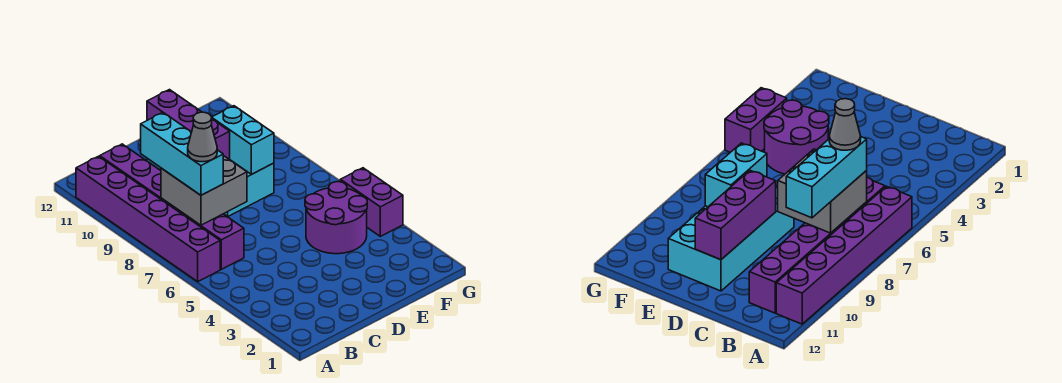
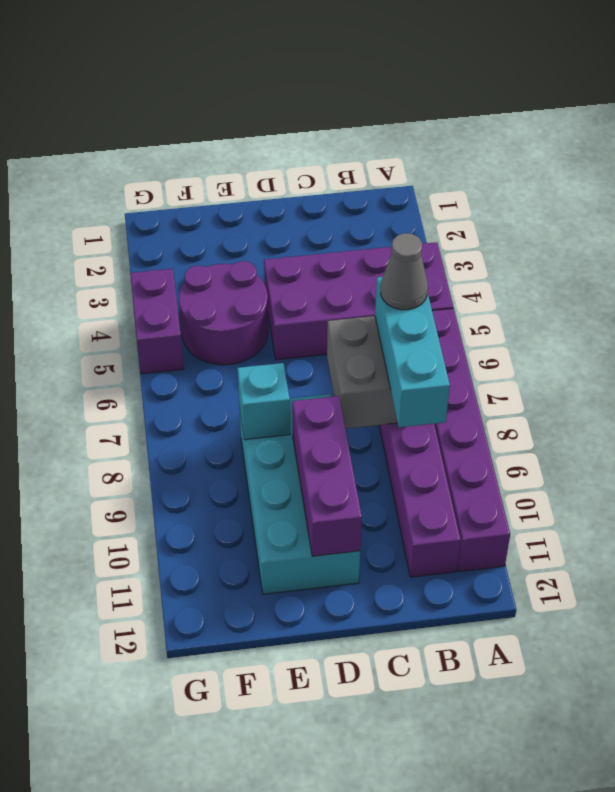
none -> purple 2x4 brick [264,242,454,360]
cyan 1x2 brick [212,106,274,174] -> cyan 1x1 brick [237,363,290,440]

